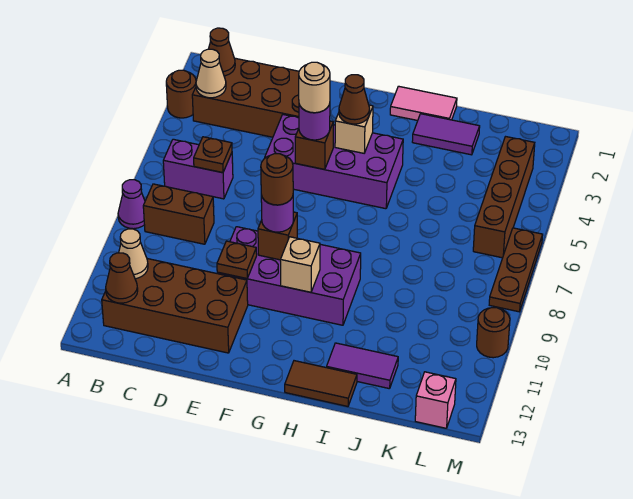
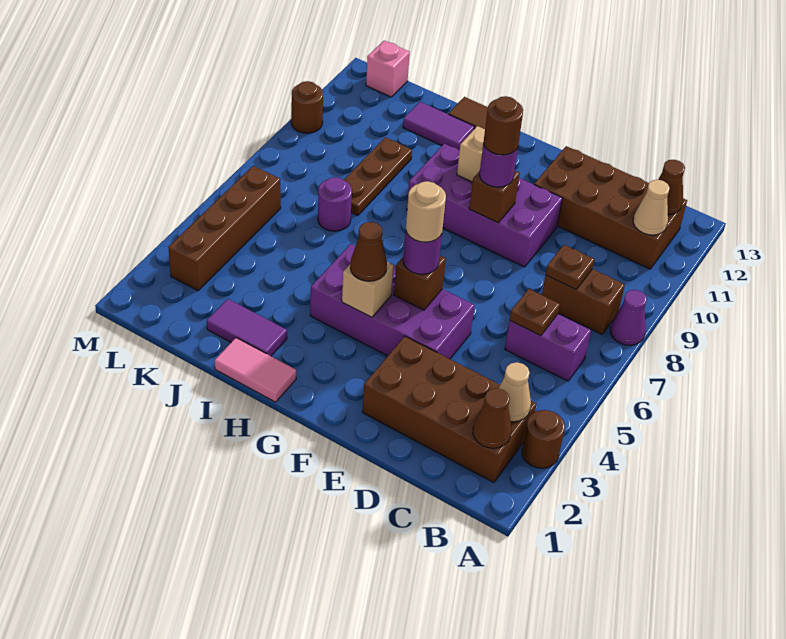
brown 1x1 plate [217,241,257,279] -> brown 1x1 plate moved to [546,245,594,290]
none -> purple 1x1 round brick [318,177,352,231]
brown 1x3 plate [489,228,543,312] -> brown 1x3 plate moved to [344,137,412,216]

